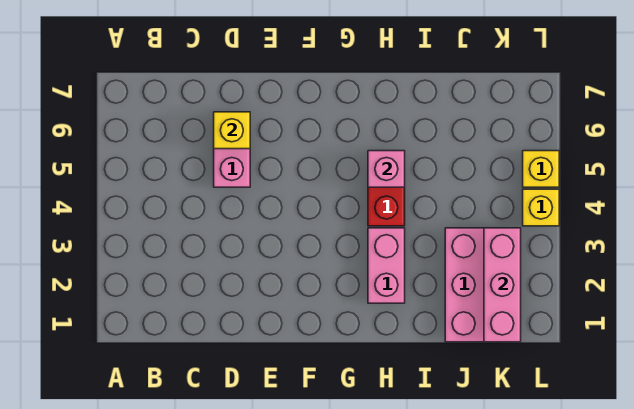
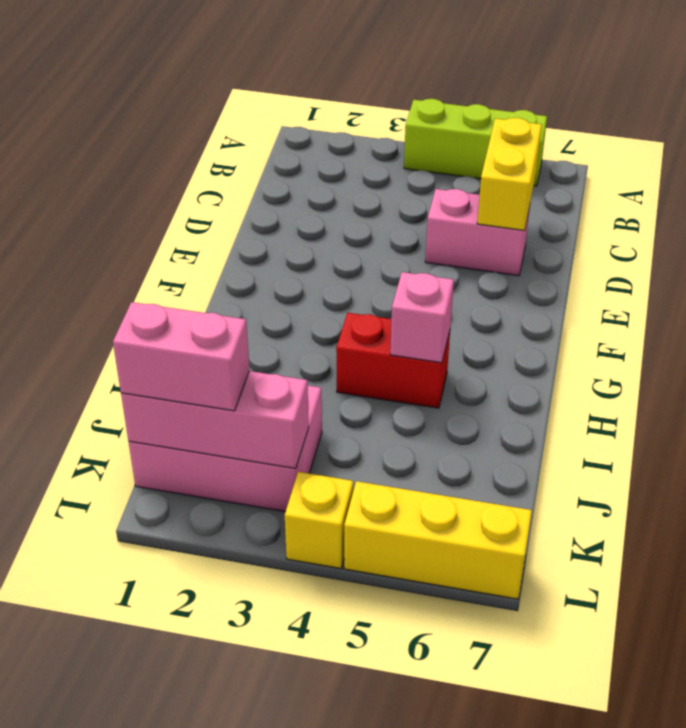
none -> lime 1x3 brick [404,99,547,186]
yellow 1x1 brick [214,112,250,149] -> yellow 1x2 brick [477,118,542,231]
pink 1x2 brick [368,228,405,303] -> pink 1x2 brick moved to [113,302,249,411]
yellow 1x1 brick [523,151,559,187] -> yellow 1x3 brick [344,481,532,599]

